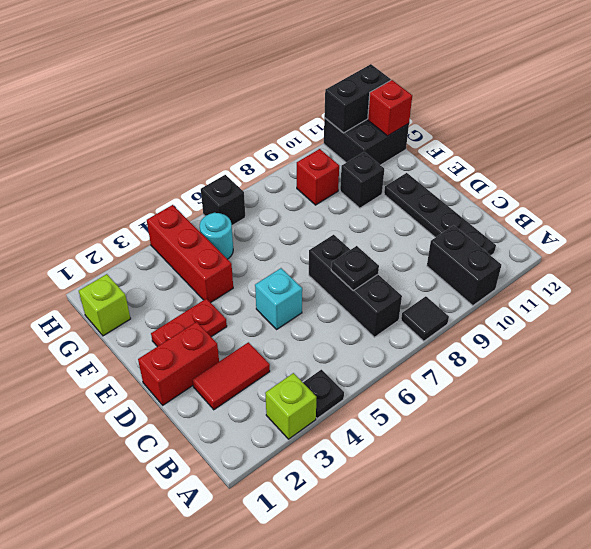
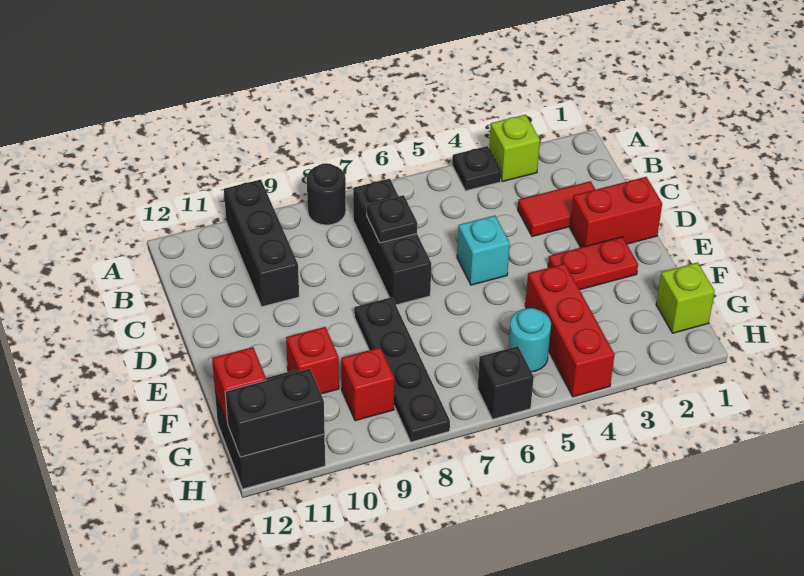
black 1x1 tile [401,296,449,341] -> black 1x1 round brick [307,163,346,225]
black 1x2 brick [427,225,501,306] -> black 1x3 brick [224,180,299,307]
black 1x4 plate [384,173,496,255] -> black 1x4 plate moved to [354,297,450,442]
black 1x1 brick [340,152,384,208] -> red 1x1 brick [286,327,339,394]

